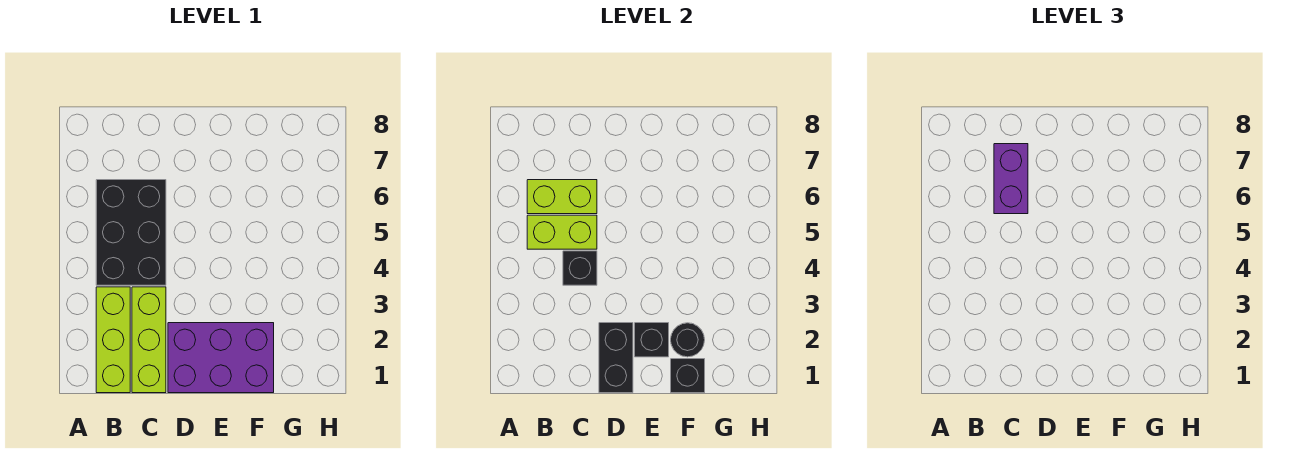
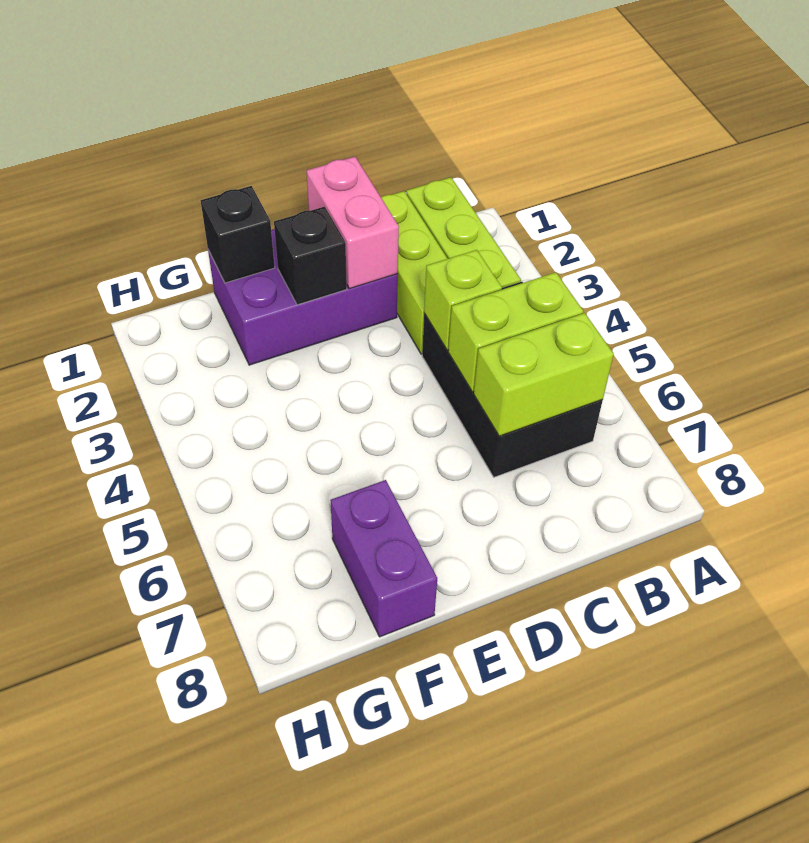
black 1x1 brick [563,251,597,285] -> lime 1x1 brick [424,250,502,350]
purple 1x2 brick [994,144,1028,214] -> purple 1x2 brick moved to [330,480,437,637]
black 1x2 brick [599,323,633,393] -> pink 1x2 brick [307,157,399,289]
black 1x1 round brick [671,323,705,357] -> none

